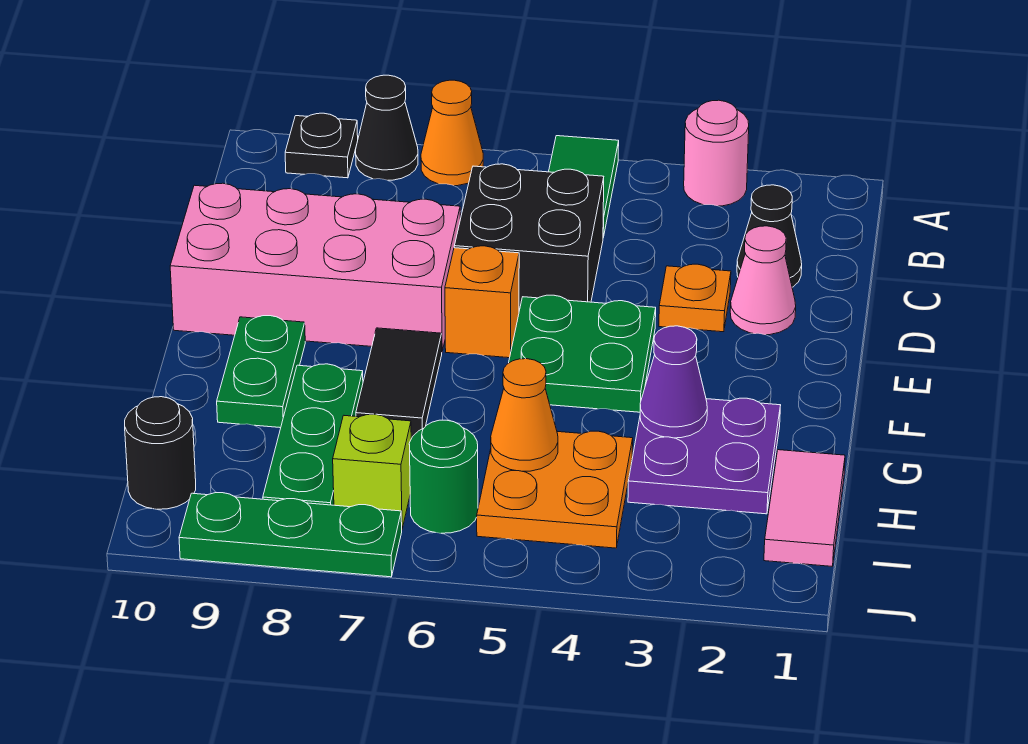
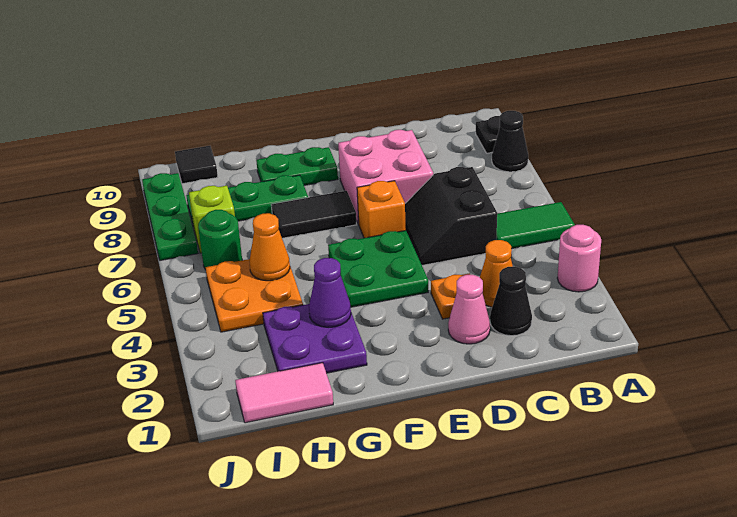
orange 1x1 cone [421,80,483,186] -> orange 1x1 cone moved to [480,240,513,307]
black 2x2 brick [454,164,604,311] -> black 2x2 slope [405,167,497,265]
pink 2x4 brick [170,183,460,351] -> pink 2x2 brick [338,130,433,224]
black 1x1 round brick [125,397,196,509] -> black 1x1 tile [175,146,218,184]

